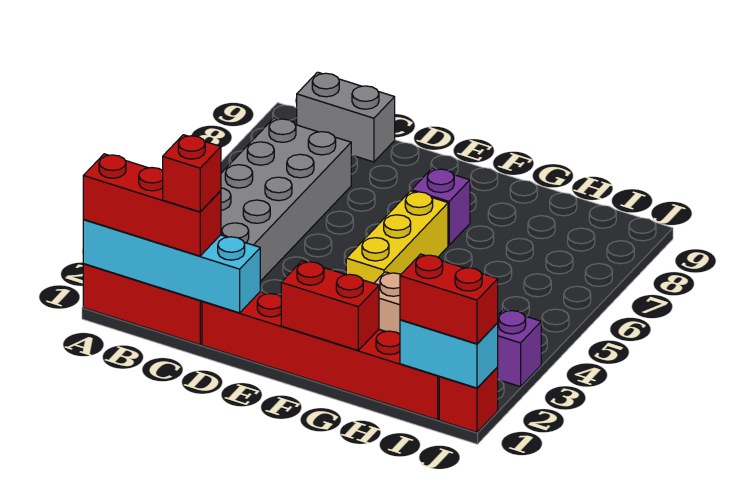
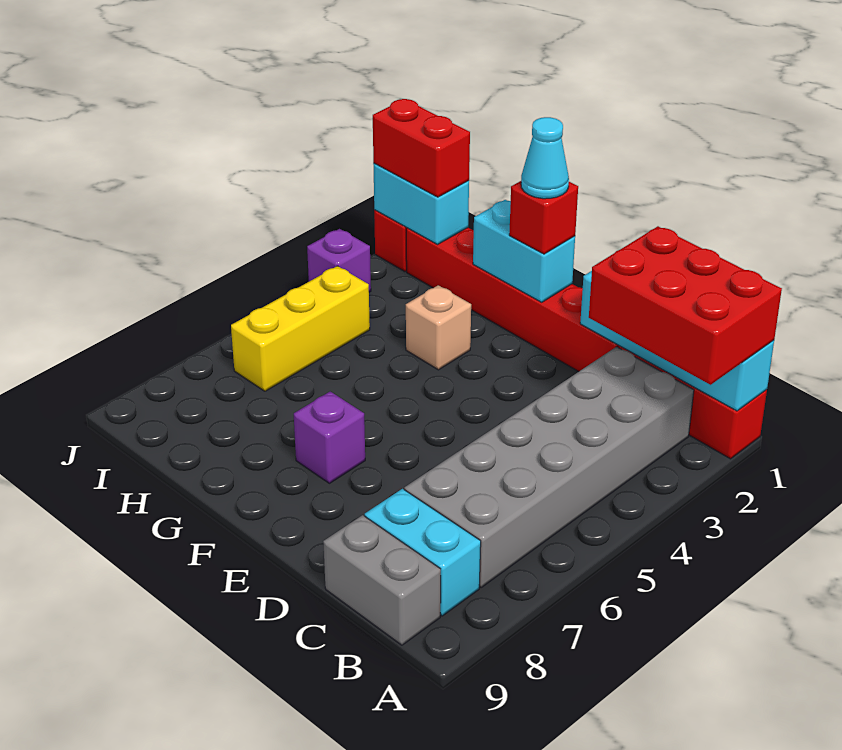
red 1x3 brick [83,154,221,256] -> red 2x3 brick [589,226,782,385]
none -> cyan 1x2 brick [365,489,481,616]
red 1x1 brick [163,135,221,212] -> red 1x1 brick moved to [509,181,578,254]
red 1x2 brick [281,261,379,350] -> cyan 1x2 brick [473,200,575,302]
none -> cyan 1x1 cone [521,117,569,199]
yellow 1x3 brick [346,191,448,283] -> yellow 1x3 brick moved to [231,266,370,391]

